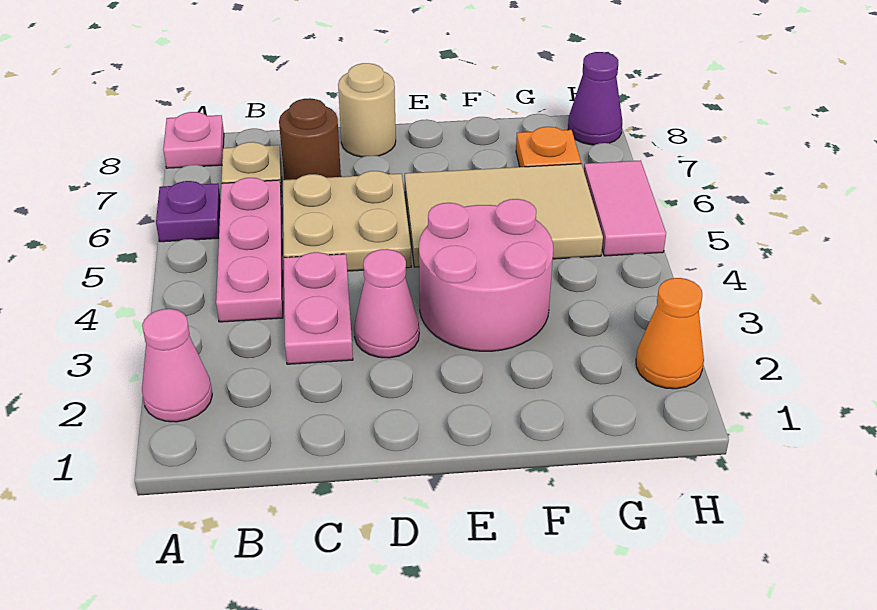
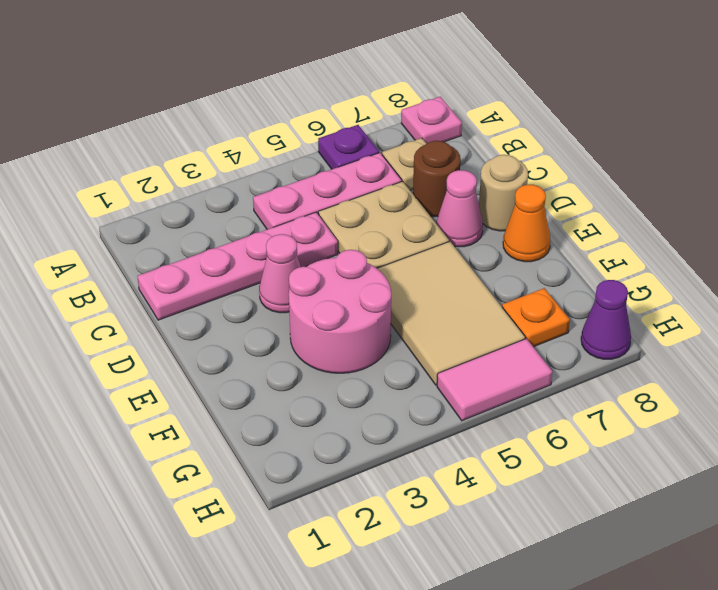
pink 1x1 cone [142,309,212,422] -> pink 1x1 cone moved to [436,170,483,247]
pink 1x2 plate [284,252,353,364] -> pink 1x4 plate [138,212,338,320]
orange 1x1 cone [636,278,704,389] -> orange 1x1 cone moved to [503,185,550,262]

